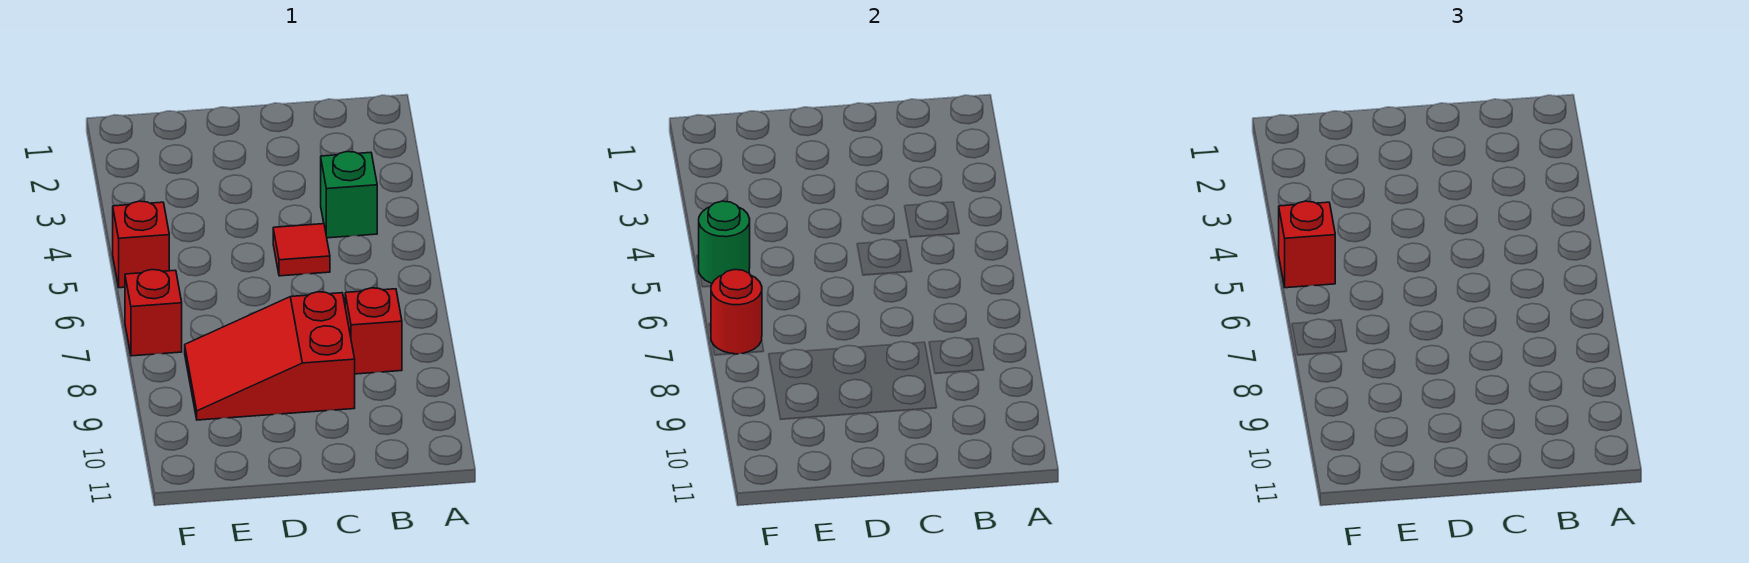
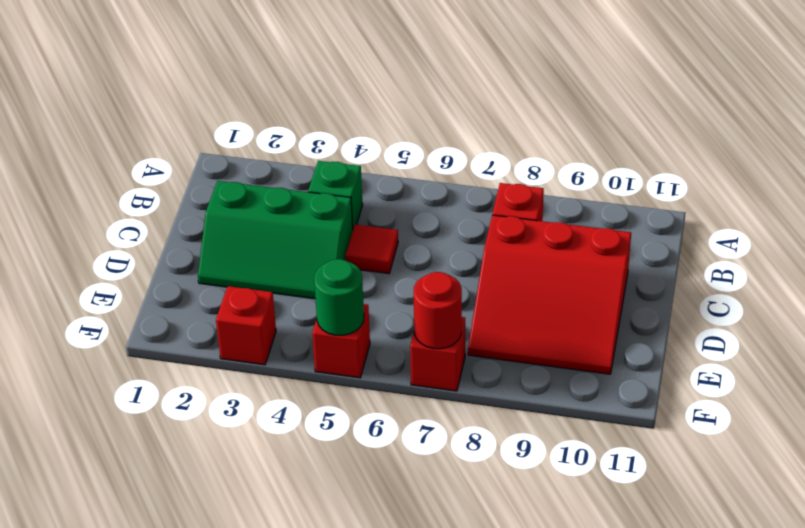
none -> green 2x3 slope [198,181,353,299]
red 2x3 slope [185,292,355,420] -> red 3x3 slope [468,215,631,374]
red 1x1 brick [1279,201,1335,288] -> red 1x1 brick moved to [216,286,276,365]

